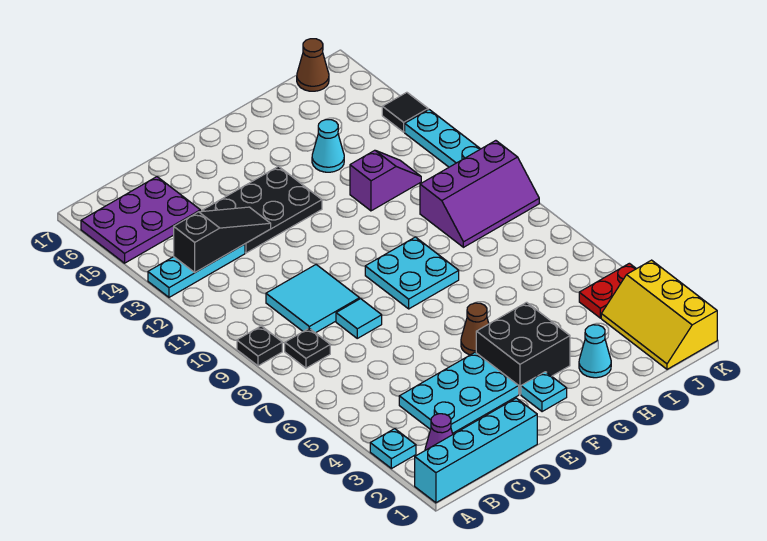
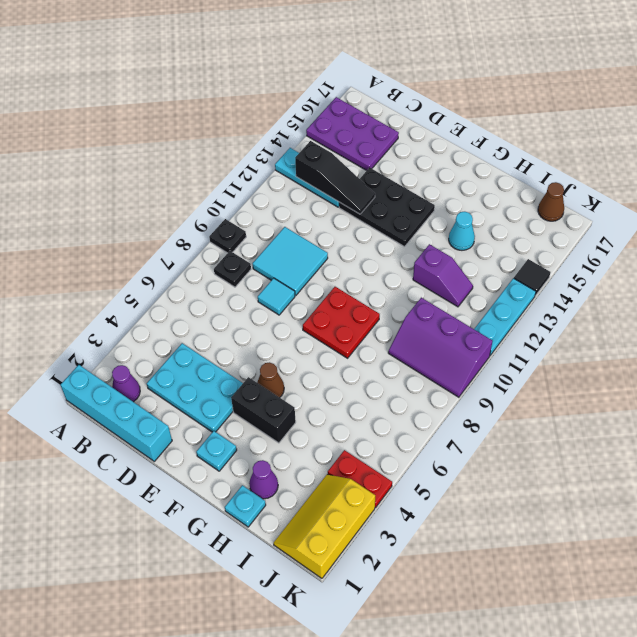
cyan 1x1 plate [370,429,416,469] -> cyan 1x1 plate moved to [225,485,266,527]
black 2x2 brick [476,302,570,394] -> black 1x2 brick [231,377,296,443]
cyan 2x2 plate [365,237,459,309] -> red 2x2 plate [303,287,380,358]
cyan 1x1 cone [579,325,611,378] -> purple 1x1 cone [249,460,278,499]

